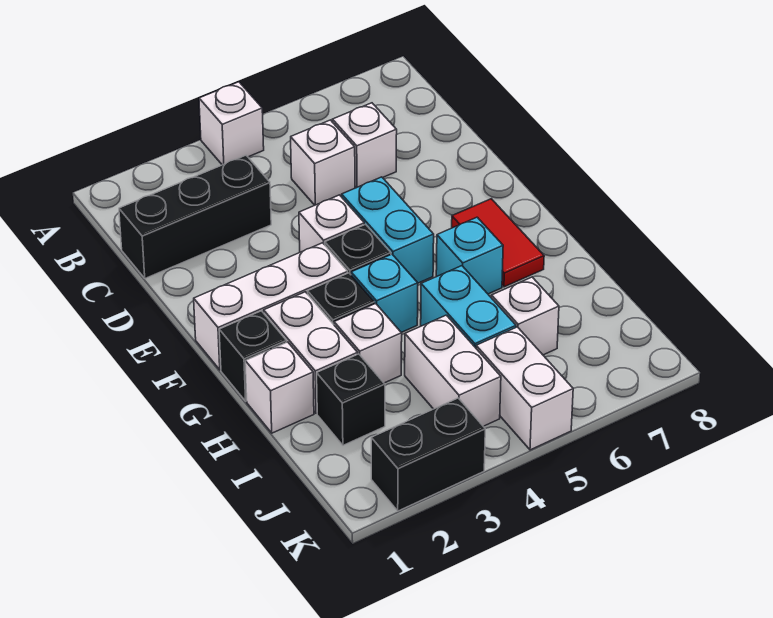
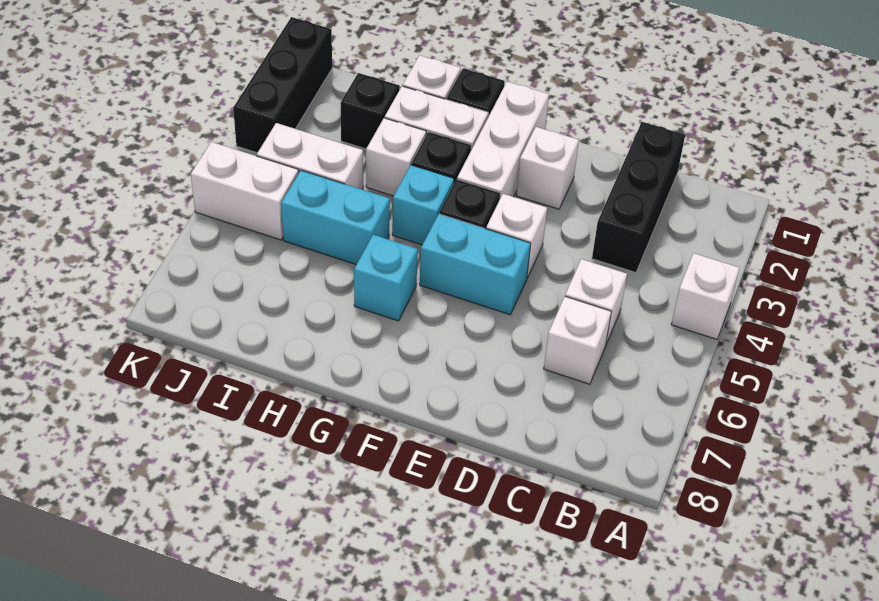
red 1x2 tile [452,199,544,287] -> none
white 1x1 brick [492,277,559,355] -> white 1x1 brick moved to [517,127,579,209]
black 1x2 brick [371,398,485,511] -> black 1x3 brick [233,17,332,153]

